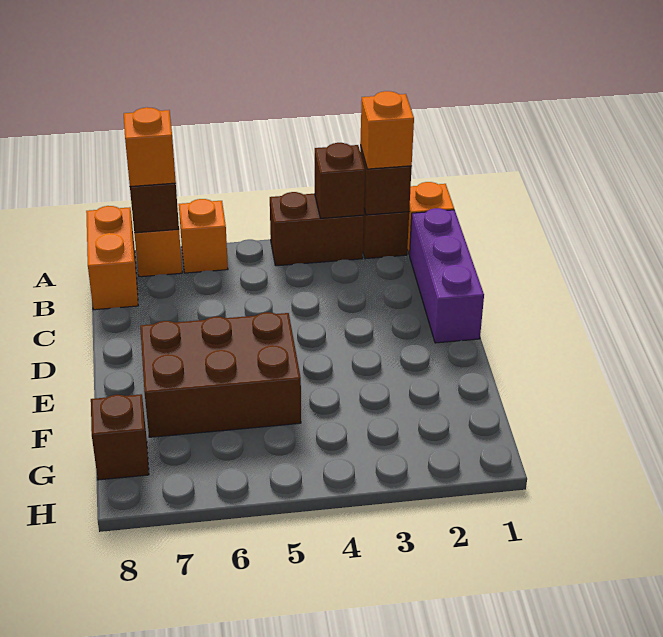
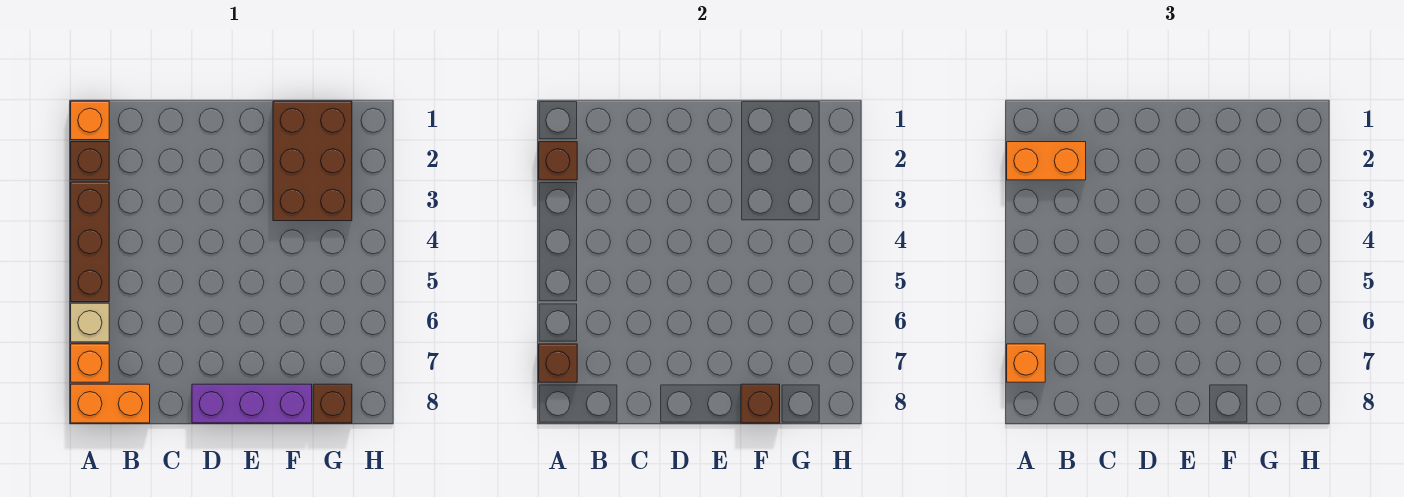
orange 1x1 brick [360,91,414,169] -> orange 1x2 brick [1007,142,1086,180]
brown 1x2 brick [270,192,364,266] -> brown 1x3 brick [71,182,109,302]
brown 1x1 brick [315,143,365,218] -> brown 1x1 brick moved to [741,384,780,423]
orange 1x1 brick [179,199,228,273] -> tan 1x1 brick [71,303,109,342]
purple 1x3 brick [410,208,484,343] -> purple 1x3 brick moved to [192,384,312,423]
brown 2x3 brick [140,312,301,437] -> brown 2x3 brick moved to [273,101,352,221]

